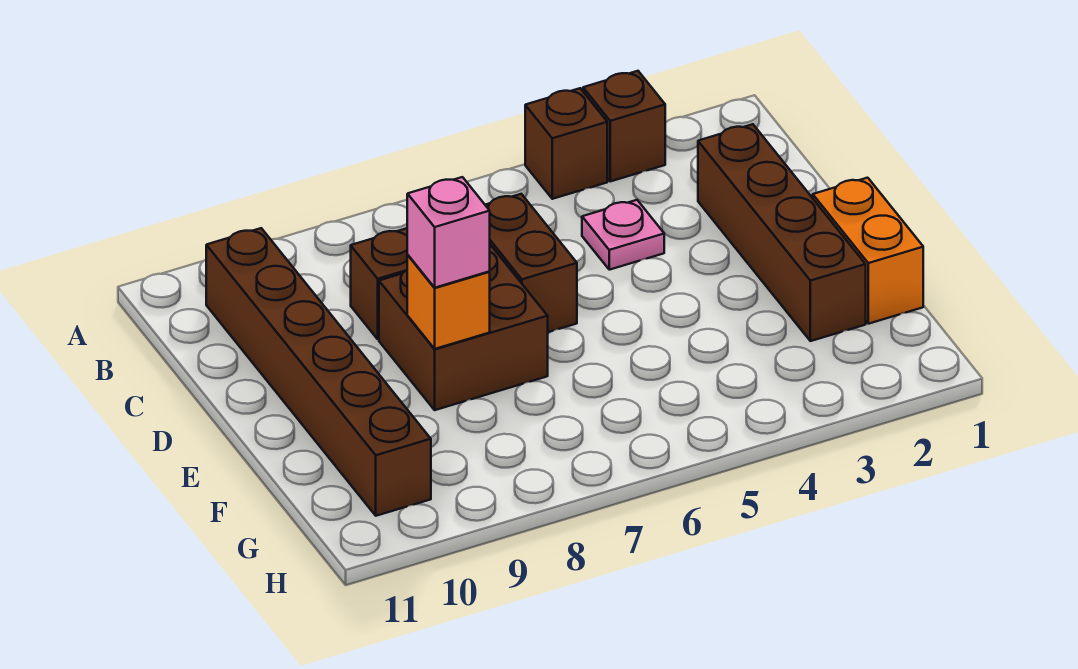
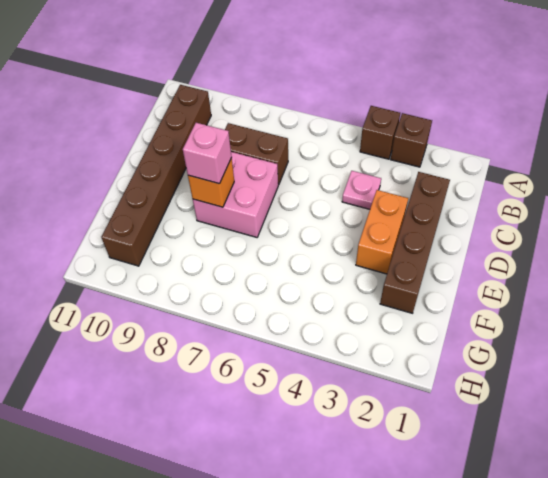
brown 1x2 brick [486,194,577,332] -> none
brown 2x2 brick [379,247,548,410] -> pink 2x2 brick [193,152,278,237]
orange 1x2 brick [813,178,923,324] -> orange 1x2 brick moved to [356,190,408,274]

